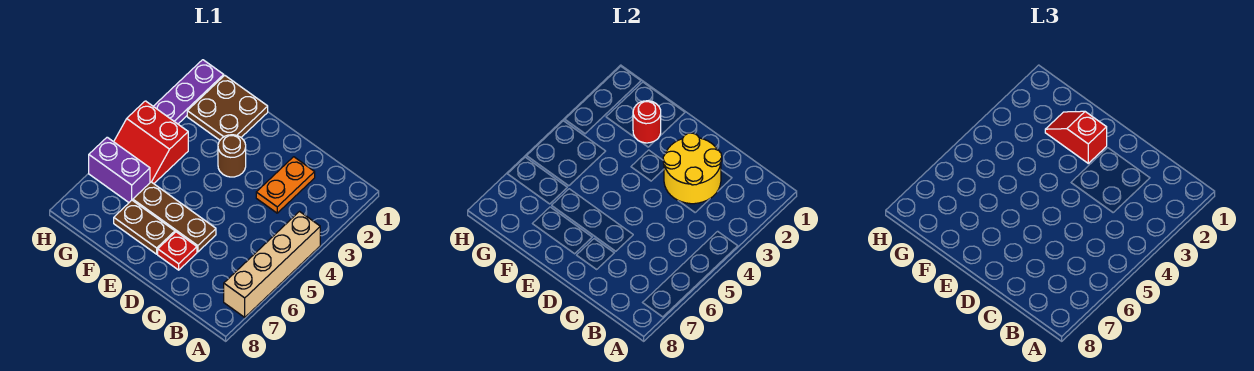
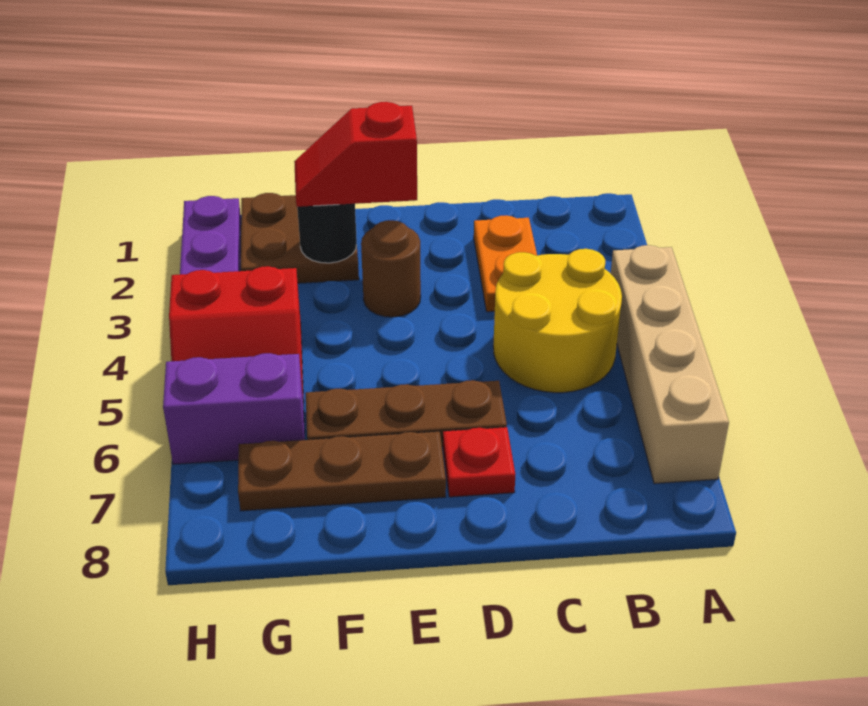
yellow 2x2 round brick [663,133,722,204] -> yellow 2x2 round brick moved to [493,249,622,393]
brown 1x2 plate [114,200,175,254] -> brown 1x3 plate [238,431,446,511]
red 1x1 round brick [633,101,661,143] -> black 1x1 round brick [297,204,357,263]

